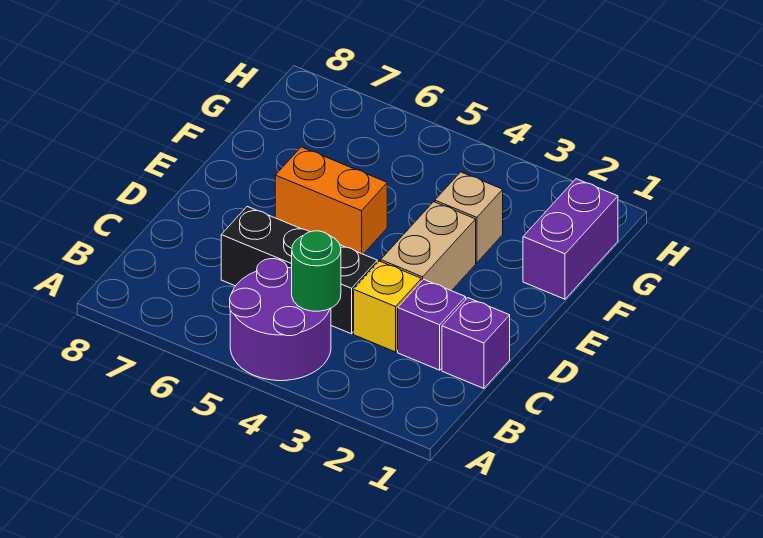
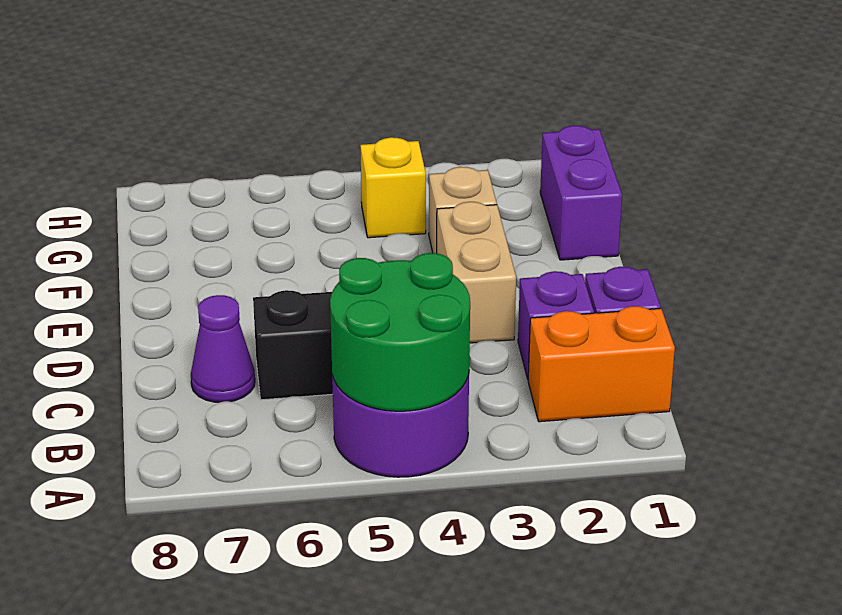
green 1x1 round brick [292,231,341,311] -> green 2x2 round brick [330,253,470,411]
yellow 1x1 brick [354,261,421,352] -> yellow 1x1 brick moved to [360,137,426,238]
none -> purple 1x1 cone [191,295,255,402]
orange 1x2 brick [275,147,387,254] -> orange 1x2 brick moved to [528,306,675,422]

